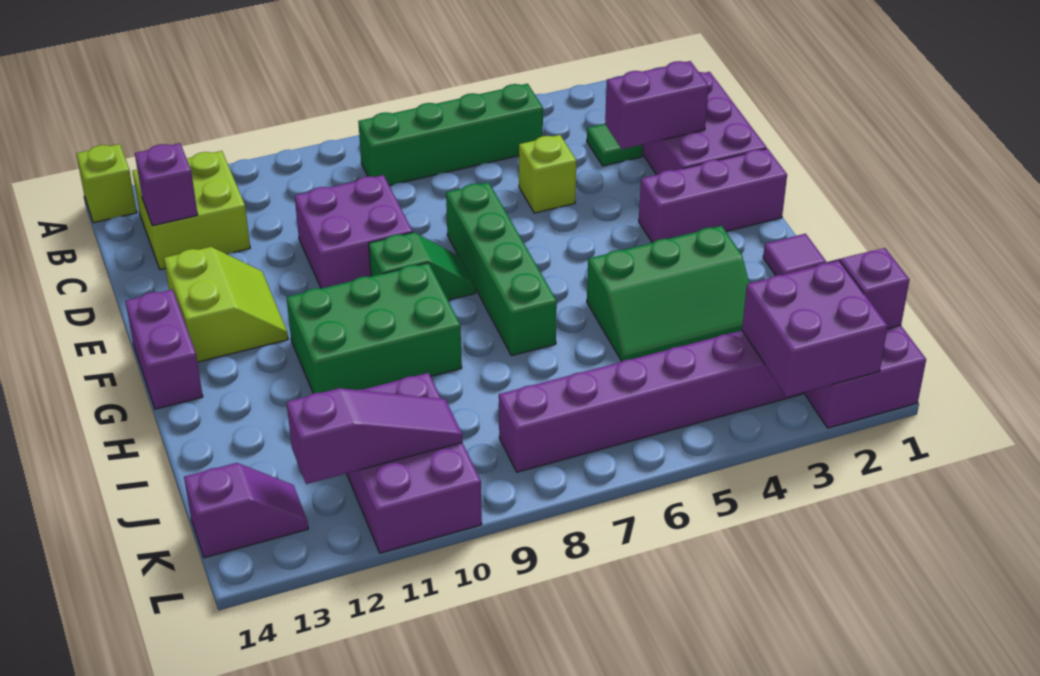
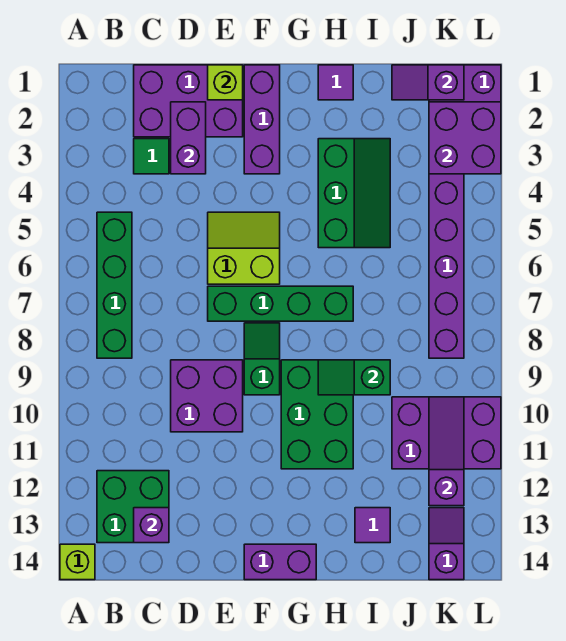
lime 2x2 brick [132,151,250,270] -> green 2x2 brick [97,471,169,543]
lime 1x1 brick [519,135,576,213] -> lime 1x1 brick moved to [208,65,243,100]
lime 2x2 slope [164,247,288,362] -> lime 2x2 slope moved to [208,212,280,284]
none -> green 1x2 slope [318,360,390,395]
none -> purple 1x1 tile [355,508,390,543]

